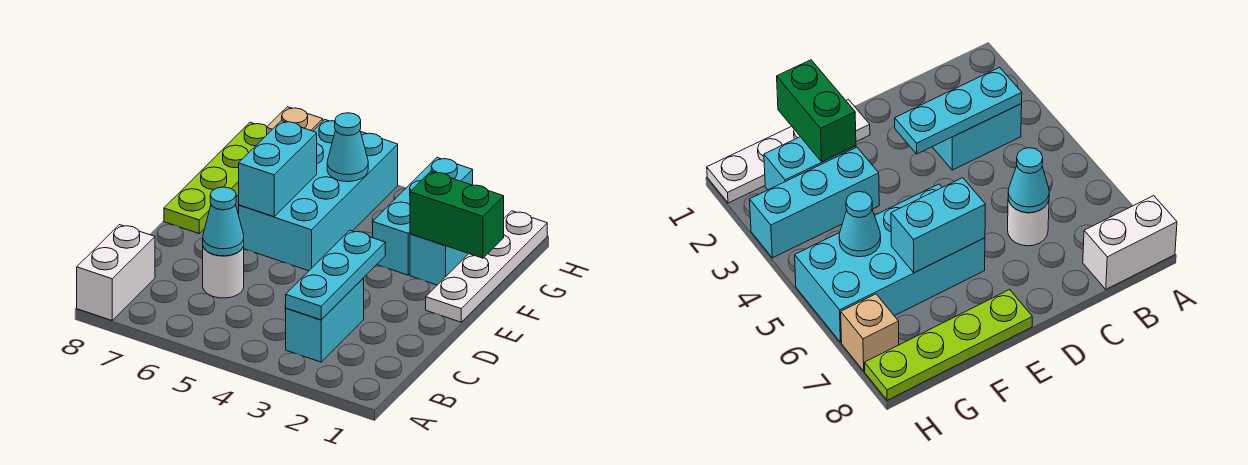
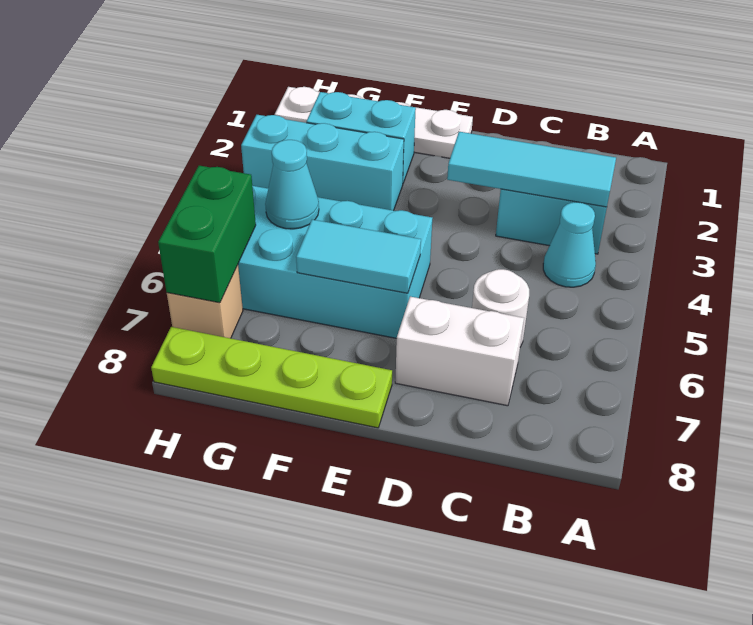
white 1x2 brick [77,225,155,320] -> white 1x2 brick moved to [395,297,524,406]
cyan 1x3 plate [286,230,385,320] -> cyan 1x3 tile [447,132,616,207]
cyan 1x1 cone [203,187,244,256] -> cyan 1x1 cone moved to [543,202,596,287]
cyan 1x2 brick [239,121,317,217] -> cyan 1x2 tile [296,220,421,293]
green 1x2 brick [410,171,504,258] -> green 1x2 brick moved to [158,166,256,303]

